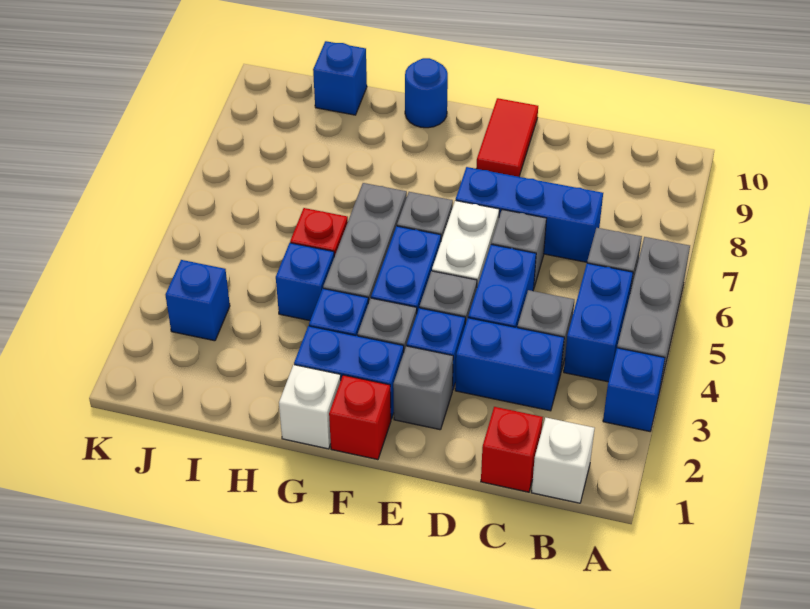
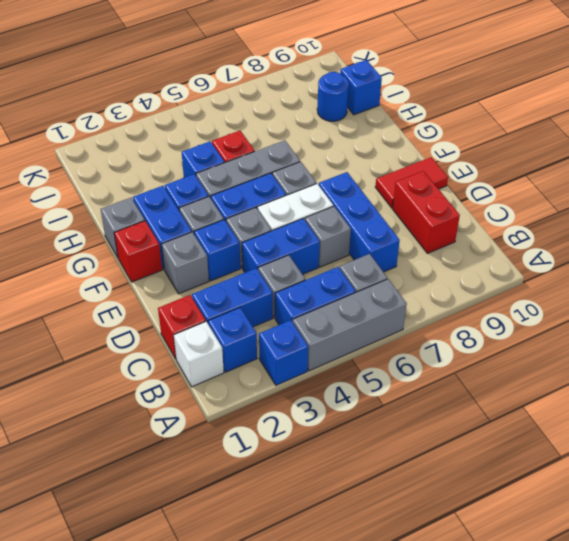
blue 1x2 brick [455,318,564,411] -> blue 1x2 brick turned to [192,268,273,327]
none -> red 1x2 brick [393,171,460,253]
white 1x1 brick [279,365,341,449] -> grey 1x1 brick [101,198,145,257]
blue 1x1 round brick [405,58,448,128] -> blue 1x1 round brick moved to [317,72,349,121]
blue 1x1 brick [166,260,230,341] -> blue 1x1 brick moved to [208,308,257,372]

